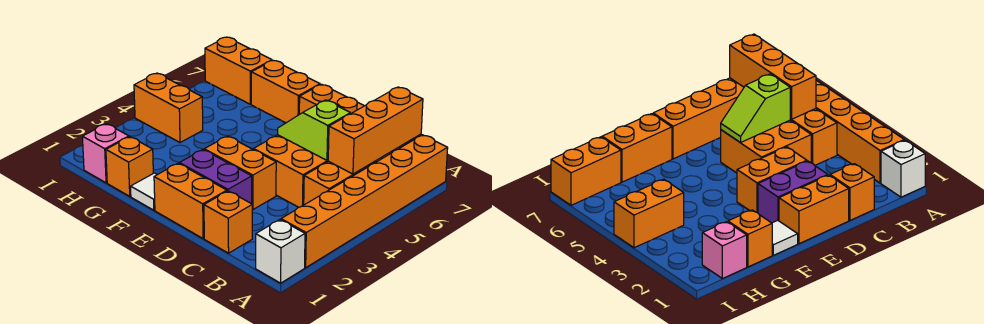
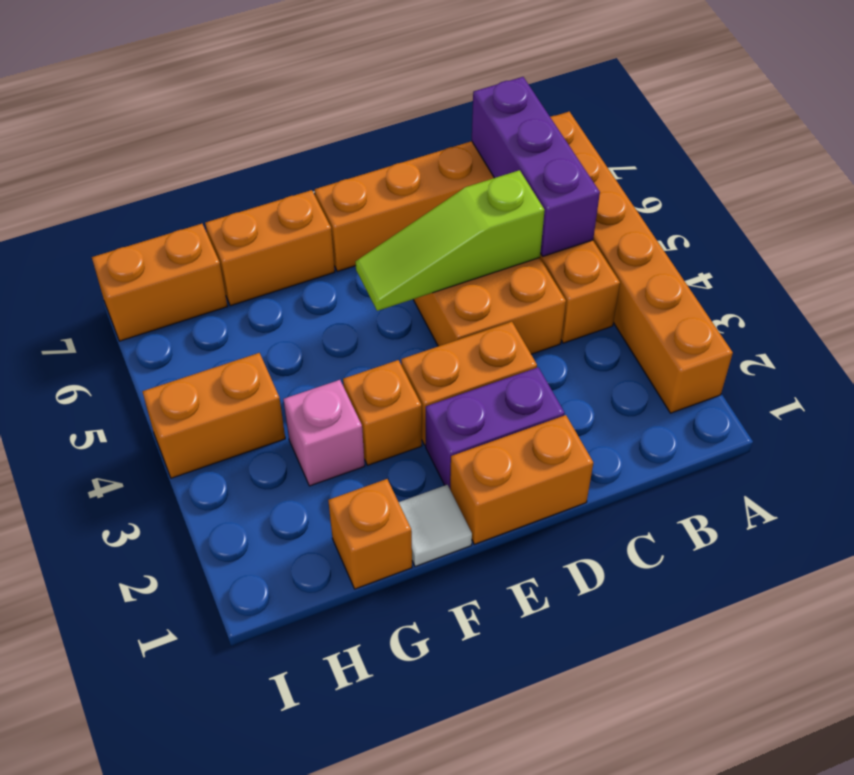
white 1x1 brick [256,220,305,283] -> none
orange 1x3 brick [328,87,423,174] -> purple 1x3 brick [472,77,600,256]
orange 1x1 brick [204,191,252,253] -> orange 1x1 brick moved to [343,360,422,465]
lime 1x2 slope [278,100,350,160] -> lime 1x3 slope [356,170,545,311]
pink 1x1 brick [82,124,129,183] -> pink 1x1 brick moved to [284,380,365,486]

